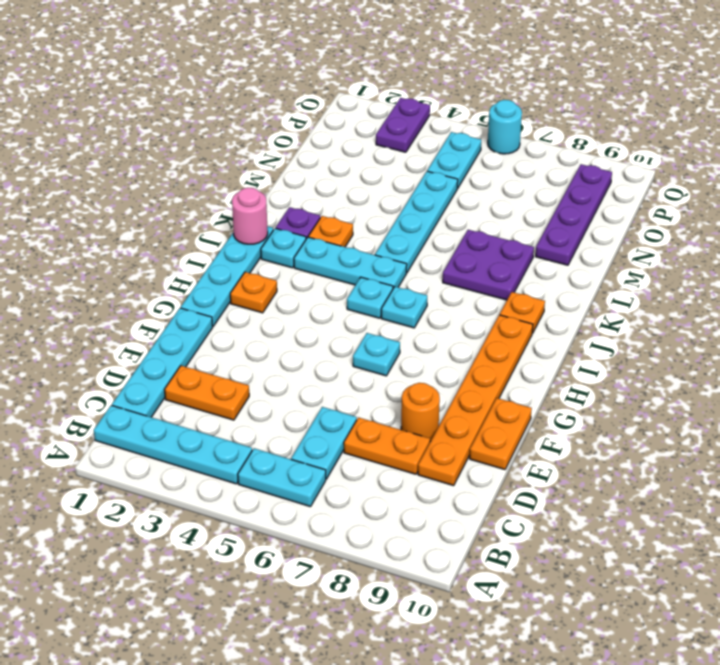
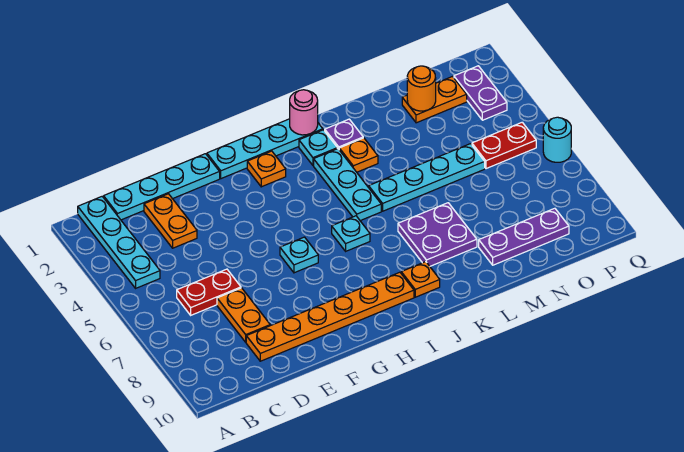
cyan 1x2 plate [238,448,326,507] -> none
cyan 1x2 plate [291,407,357,479] -> red 1x2 plate [177,269,241,315]
orange 1x1 round brick [401,383,440,441] -> orange 1x1 round brick moved to [407,66,436,111]
orange 1x2 plate [470,398,532,470] -> orange 1x2 plate moved to [402,77,467,123]
cyan 1x1 plate [347,277,393,318] -> none
purple 1x4 plate [535,164,612,265] -> purple 1x3 plate [479,208,569,265]
cyan 1x2 plate [427,132,481,188] -> red 1x2 plate [472,122,536,169]
purple 1x2 plate [376,98,430,152] -> purple 1x2 plate turned to [454,66,507,120]

